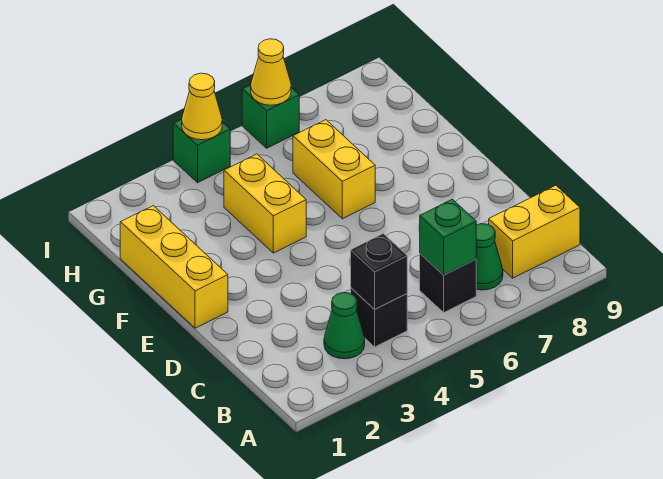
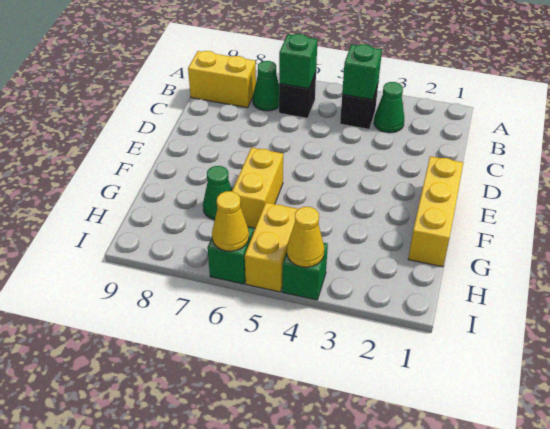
black 1x1 brick [351,234,407,309] -> green 1x1 brick [342,44,382,100]
yellow 1x2 brick [224,154,306,253] -> yellow 1x2 brick moved to [245,202,298,292]
none -> green 1x1 cone [203,166,232,220]

